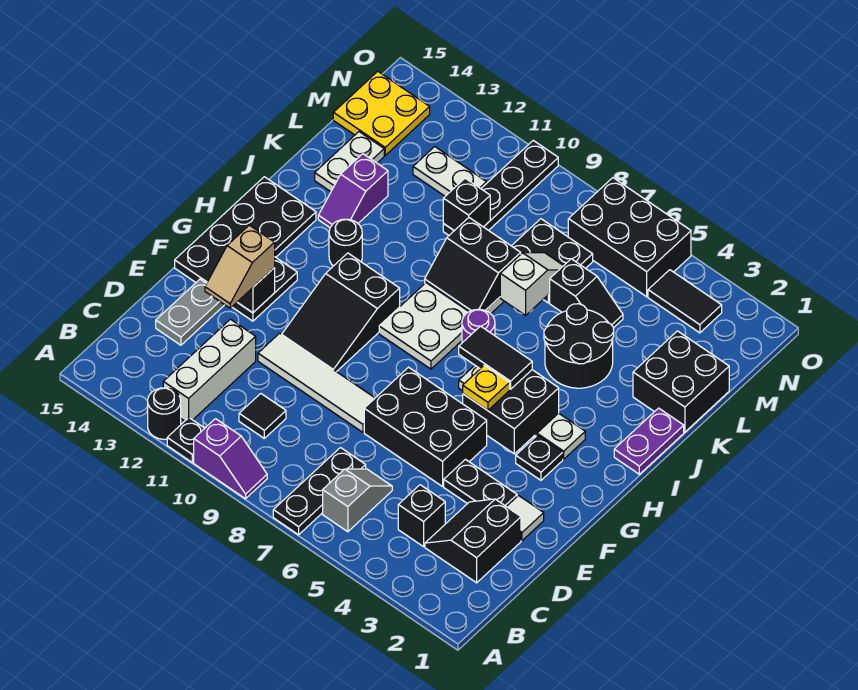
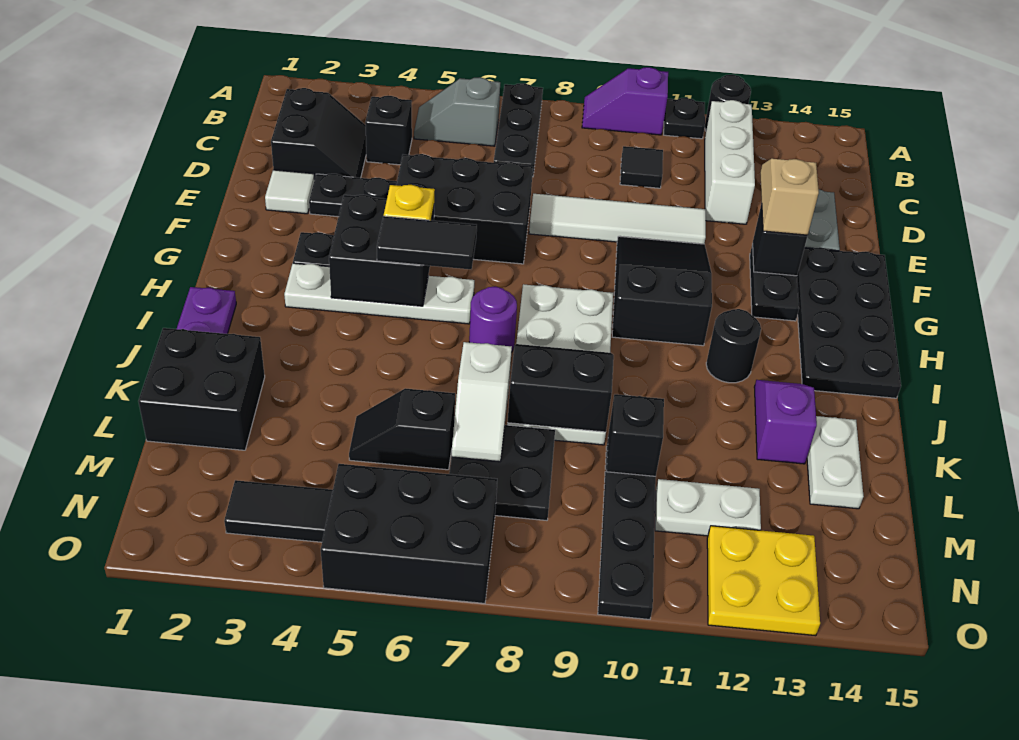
grey 1x2 slope [323,469,392,532] -> grey 1x2 slope turned to [414,77,500,146]
black 2x2 round brick [544,304,614,388] -> none
yellow 2x2 plate [333,71,430,155] -> yellow 2x2 plate moved to [707,526,820,636]

